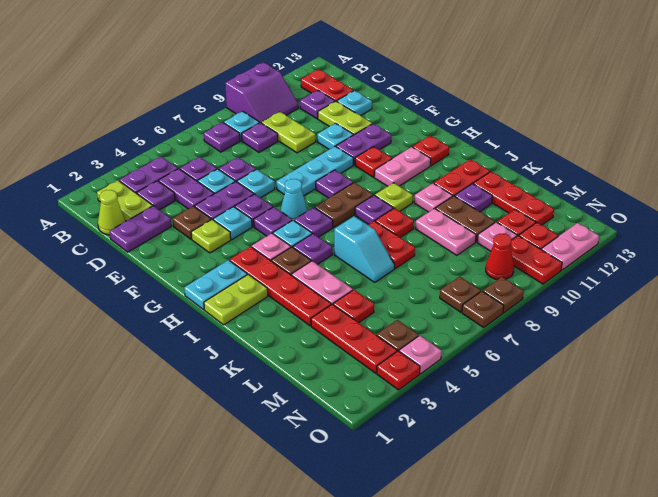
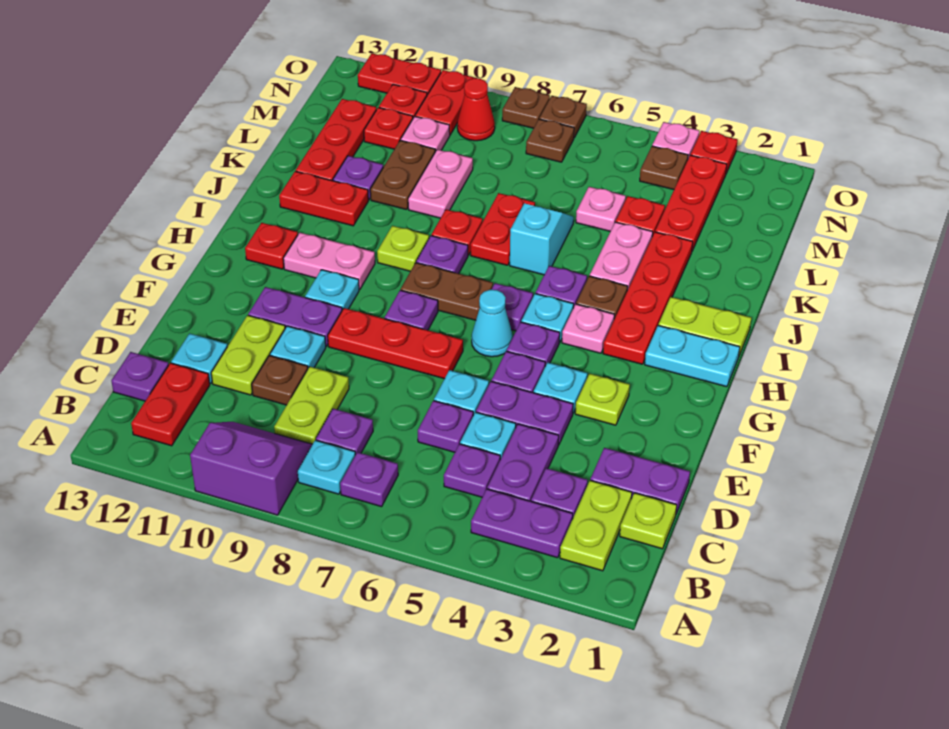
lime 1x1 cone [98,190,125,235] -> lime 1x1 plate [620,493,677,549]
purple 1x1 plate [300,90,335,119] -> purple 1x1 plate moved to [111,352,169,401]
brown 1x1 plate [173,206,211,239] -> brown 1x1 plate moved to [252,355,308,405]
cyan 1x3 plate [276,146,353,196] -> red 1x3 plate [328,308,463,379]
red 1x1 plate [355,147,392,177] -> cyan 1x1 plate [305,270,359,310]
pink 1x1 plate [414,183,453,212] -> pink 1x1 plate moved to [576,187,626,231]
pink 1x2 plate [541,223,599,270] -> red 1x2 plate [358,53,441,95]

